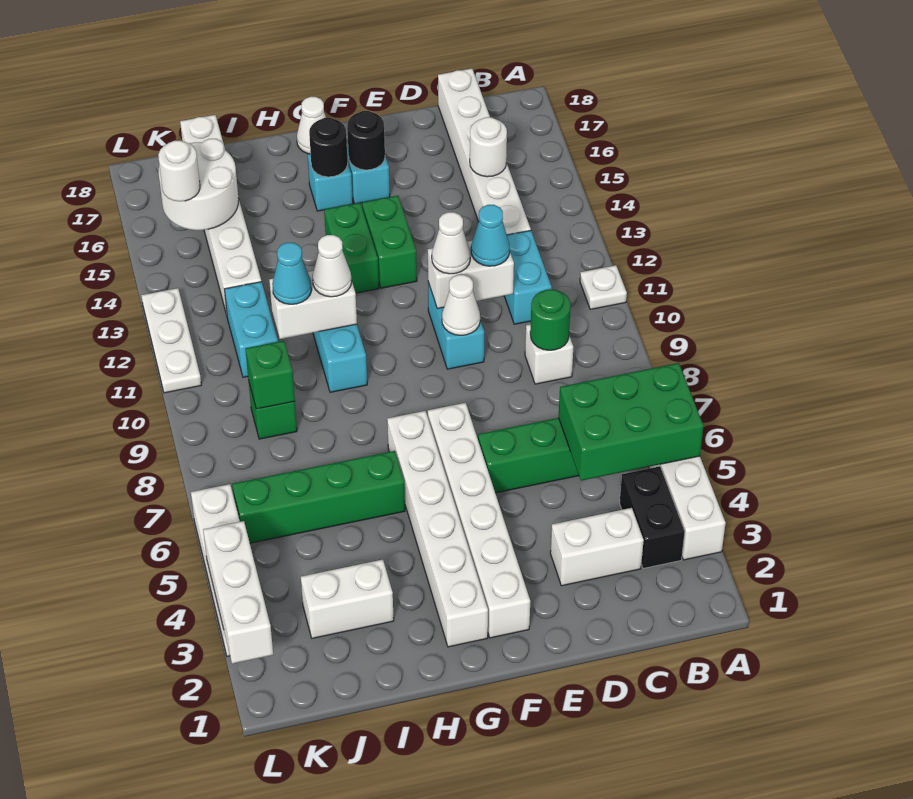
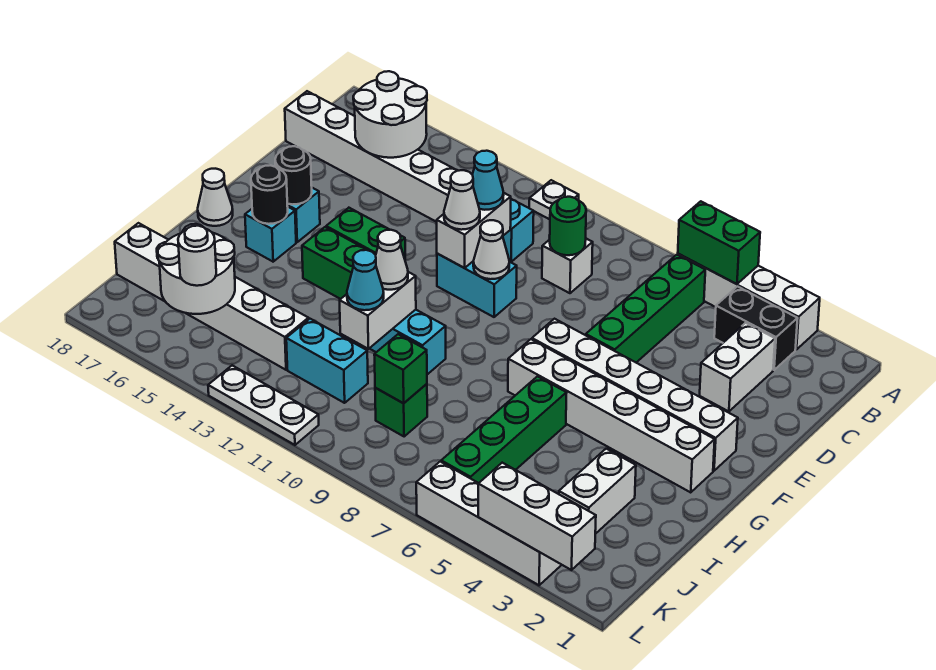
green 2x3 brick [559,363,704,481] -> green 1x2 brick [678,201,760,284]
white 1x1 round brick [470,117,507,177] -> white 2x2 round brick [353,71,427,158]

